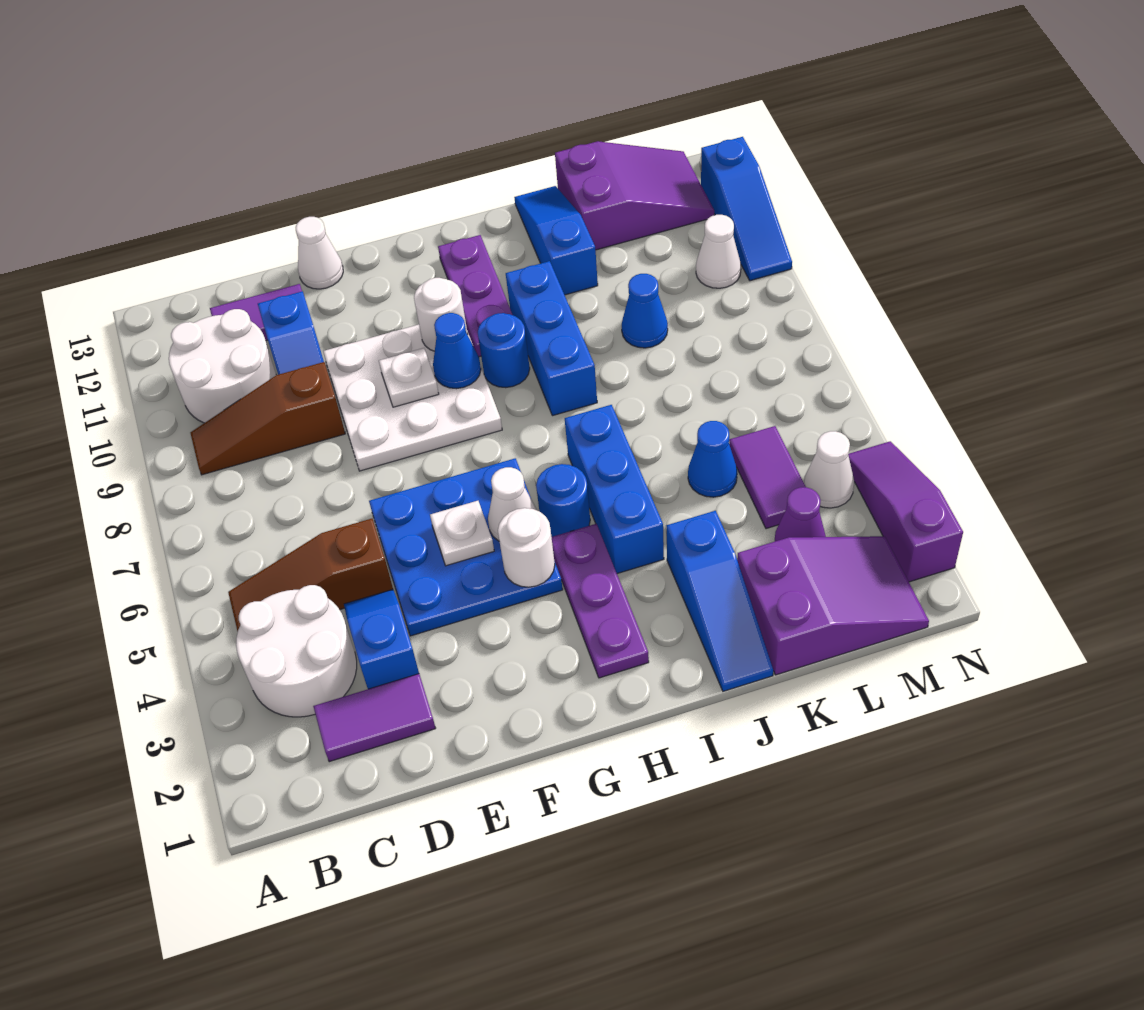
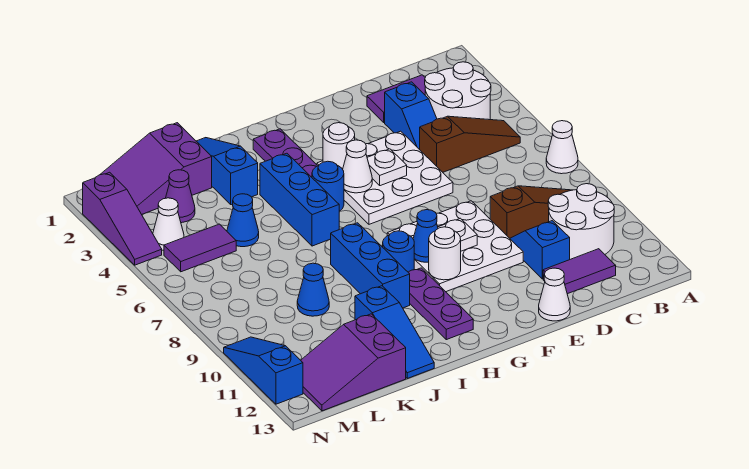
blue 3x3 plate [369,458,563,636] -> white 3x3 plate [317,131,453,224]
purple 1x2 tile [729,426,806,529] -> purple 1x2 tile turned to [164,224,236,272]
white 1x1 cone [696,215,741,288] -> white 1x1 cone moved to [546,121,578,174]

